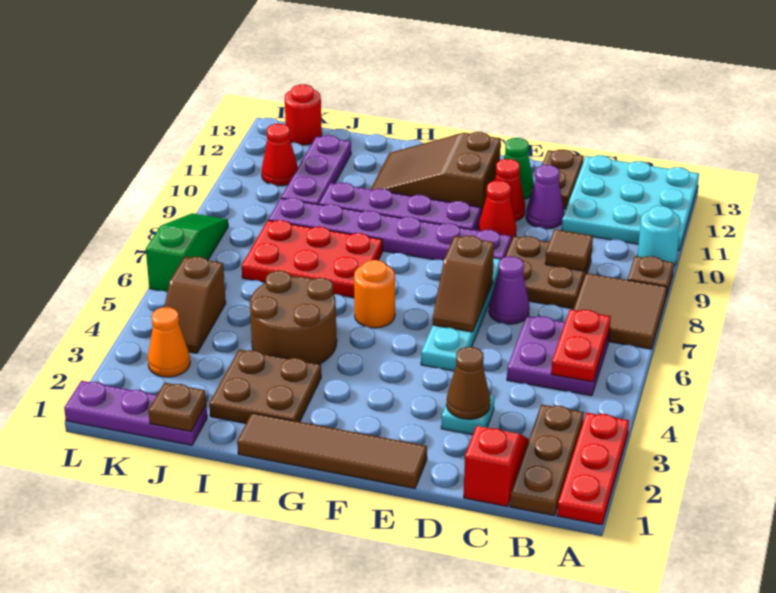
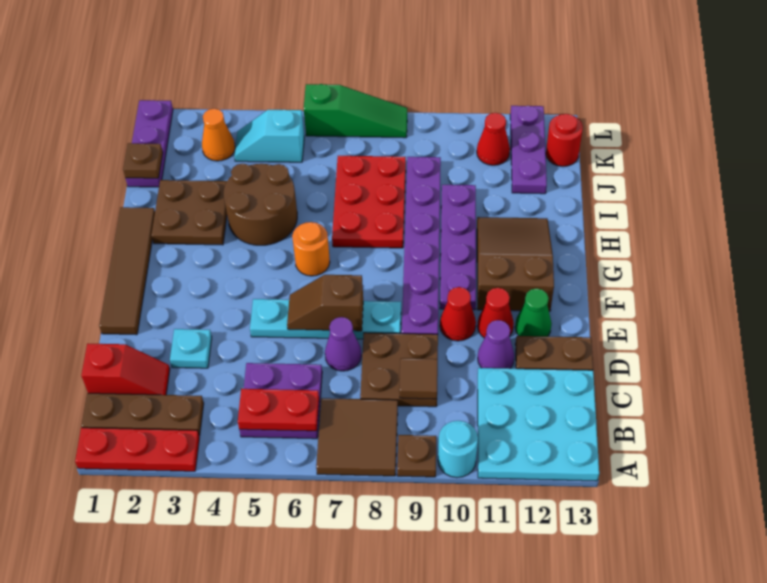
brown 1x1 cone [447,347,490,419] -> none
purple 1x3 plate [281,135,351,204] -> purple 1x3 plate turned to [510,106,547,194]
brown 1x2 slope [164,257,226,353] -> cyan 1x2 slope [234,110,304,162]

